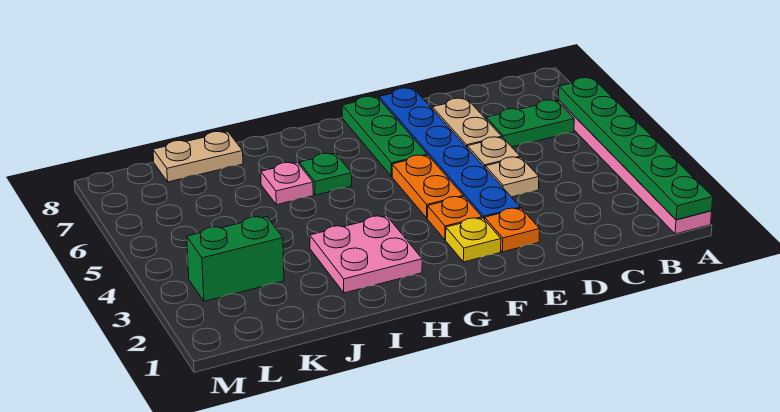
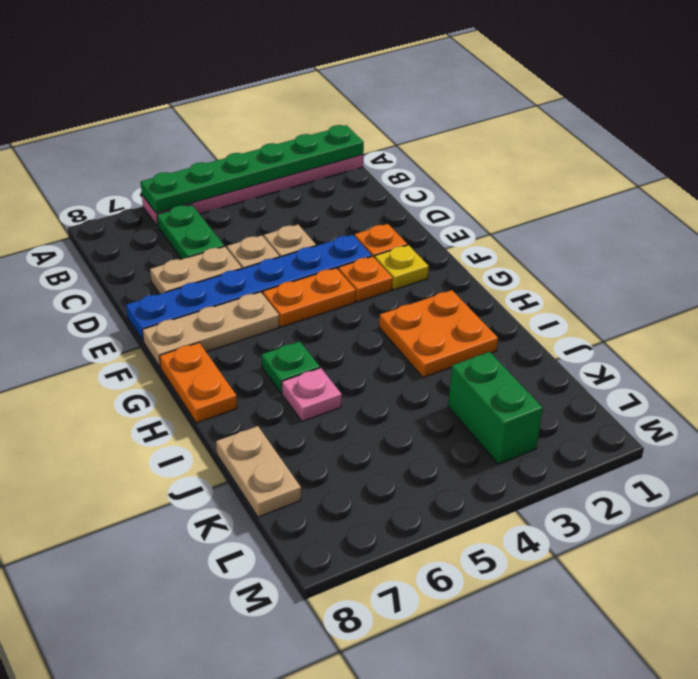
green 1x3 plate [342,96,427,177] -> tan 1x3 plate [142,292,279,367]
none -> orange 1x2 plate [160,343,237,423]
pink 2x2 plate [310,216,422,293] -> orange 2x2 plate [379,290,498,378]

